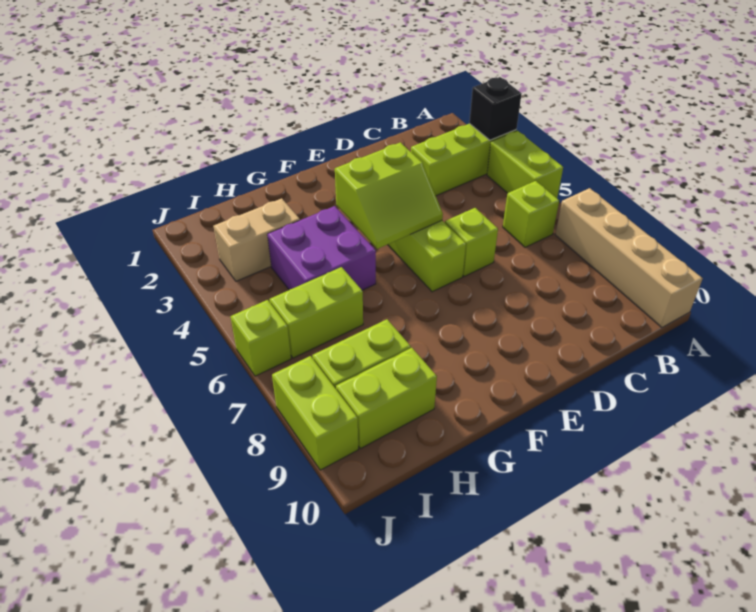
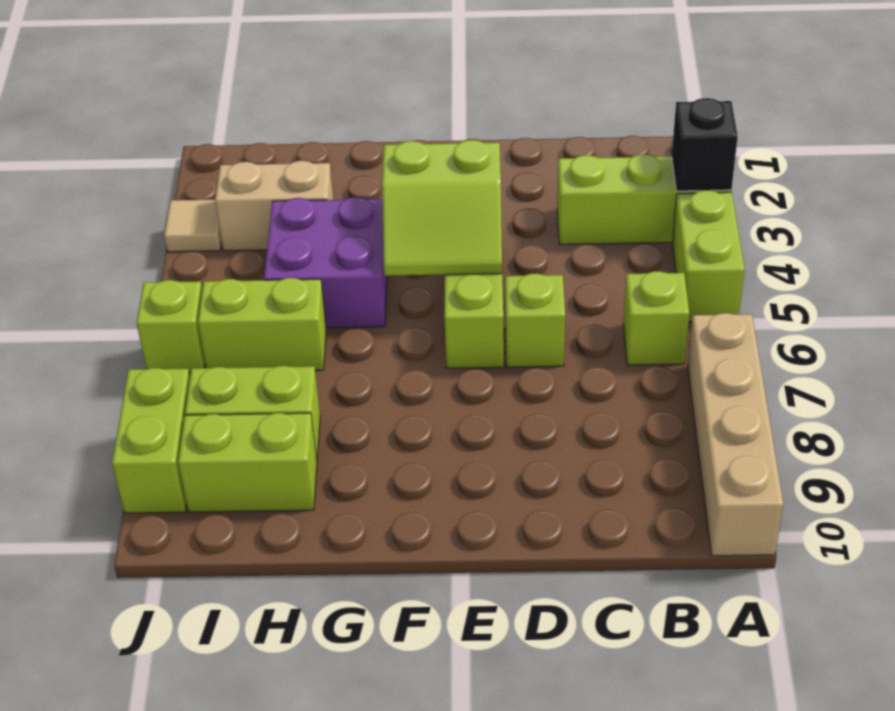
none -> tan 1x1 tile [164,199,222,252]

